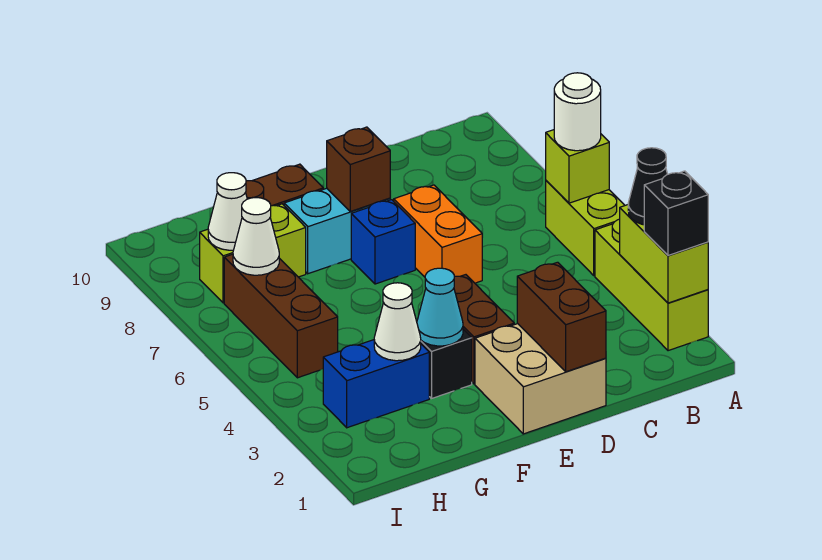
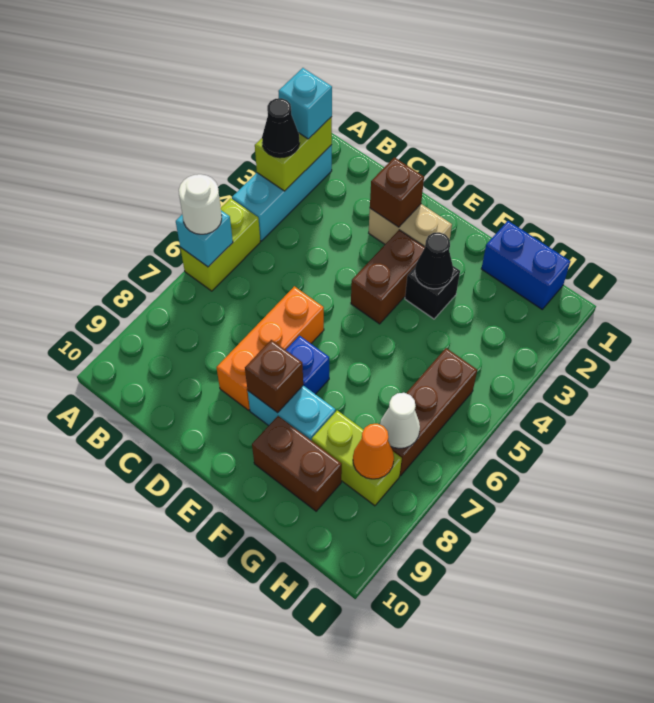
lime 1x3 brick [595,219,708,351] -> cyan 1x3 brick [232,145,332,241]
black 1x1 brick [644,171,708,255] -> cyan 1x1 brick [278,68,332,139]
lime 1x1 brick [546,130,609,203] -> cyan 1x1 brick [176,210,233,267]
tan 2x2 brick [475,324,606,434] -> tan 1x2 brick [369,204,452,247]
brown 1x2 brick [517,262,606,372] -> brown 1x1 brick [370,157,424,227]
orange 1x2 brick [394,185,482,283] -> orange 1x3 brick [217,286,324,410]
cyan 1x1 cone [417,268,463,346] -> black 1x1 cone [415,232,453,289]
blue 1x2 brick [323,340,429,428] -> blue 1x2 brick moved to [481,221,570,309]
white 1x1 cone [374,283,421,361] -> none
white 1x1 cone [208,173,247,250] -> orange 1x1 cone [353,424,394,479]

